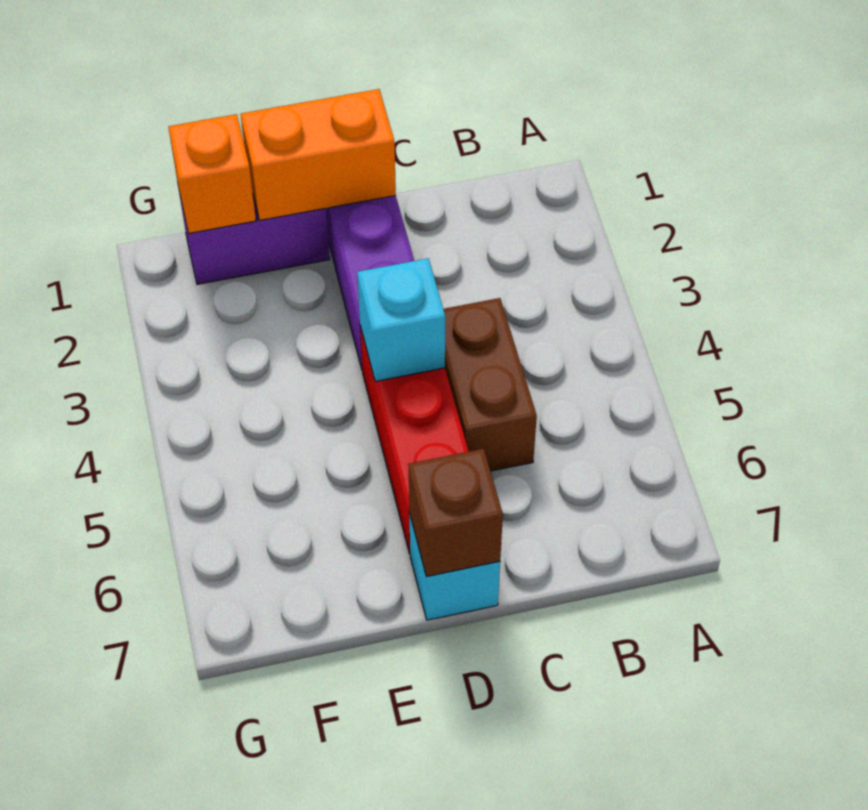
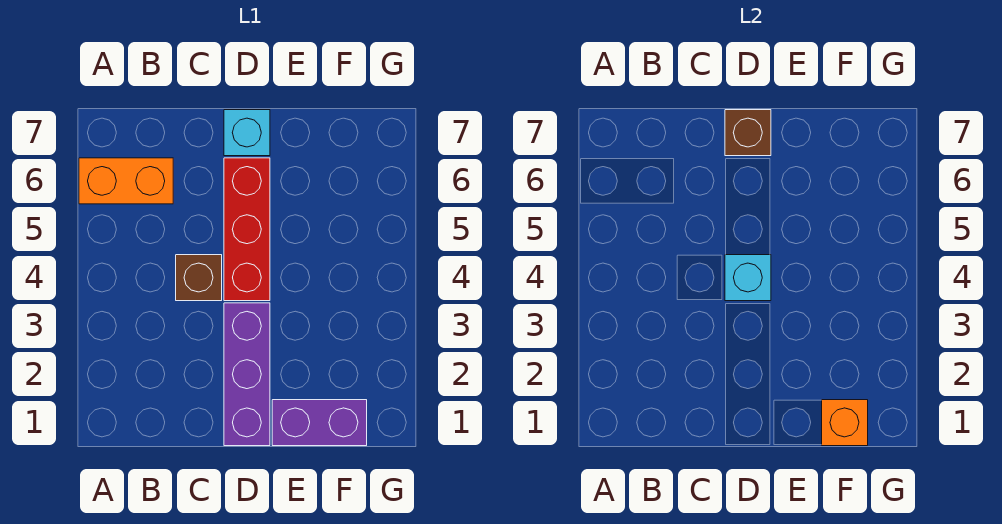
brown 1x2 brick [443,298,537,471] -> brown 1x1 brick [176,255,222,301]
orange 1x2 brick [241,89,396,220] -> orange 1x2 brick moved to [79,158,173,204]

